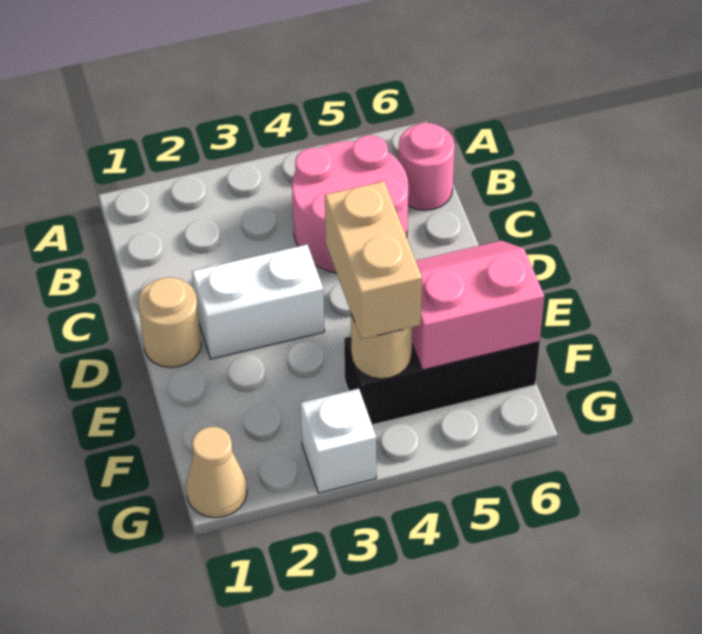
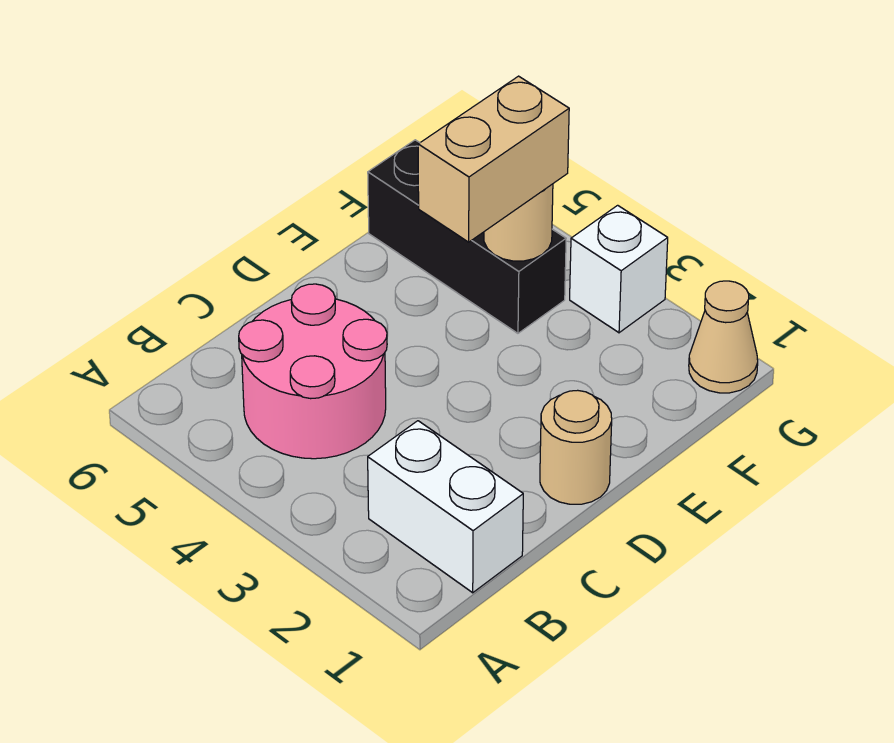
pink 1x1 round brick [398,123,455,210] -> none
white 1x2 brick [192,245,325,359] -> white 1x2 brick moved to [368,421,523,593]
pink 2x2 slope [412,241,545,370] -> none

